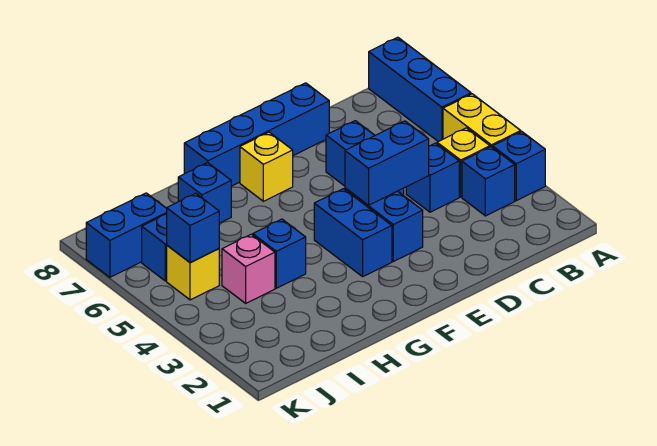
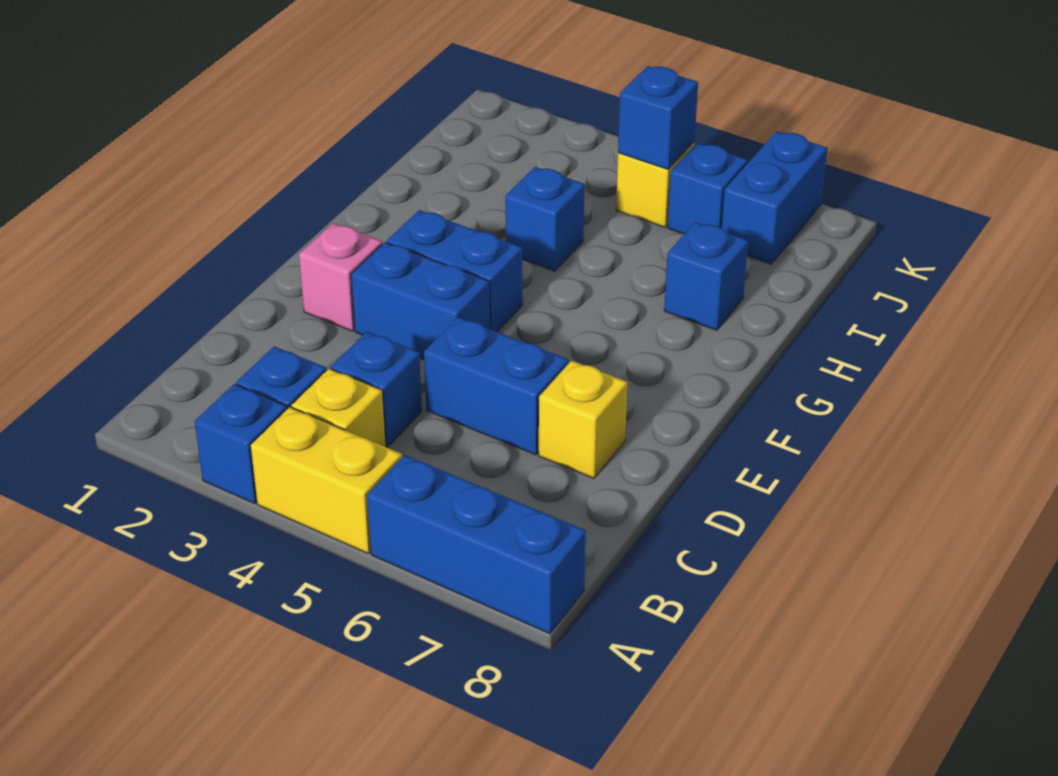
blue 1x2 brick [345,121,429,205] -> none
blue 1x4 brick [184,83,329,186] -> none
yellow 1x1 brick [240,132,293,201] -> yellow 1x1 brick moved to [539,361,627,478]
pink 1x1 brick [222,234,275,303] -> pink 1x1 brick moved to [299,223,383,331]

